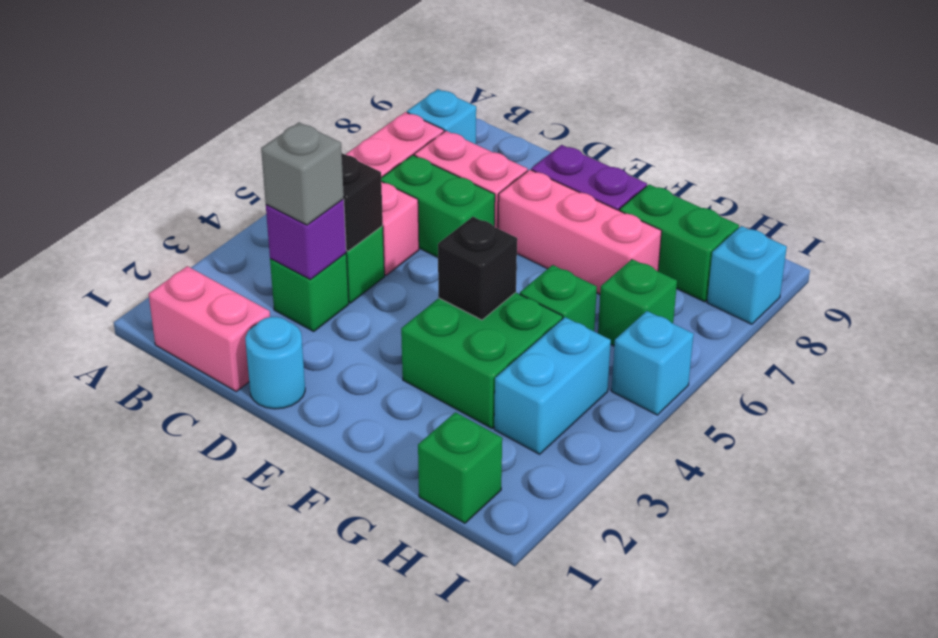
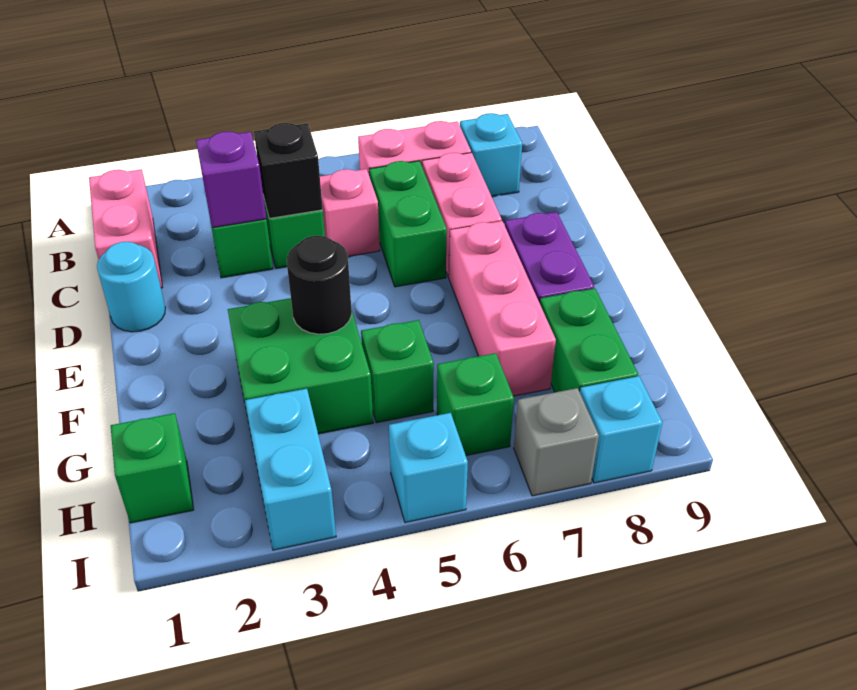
grey 1x1 brick [261,122,344,225] -> grey 1x1 brick moved to [514,388,599,496]
black 1x1 brick [438,217,517,320] -> black 1x1 round brick [287,236,352,334]
cyan 1x2 brick [494,317,611,454] -> cyan 1x2 brick turned to [245,389,336,550]

